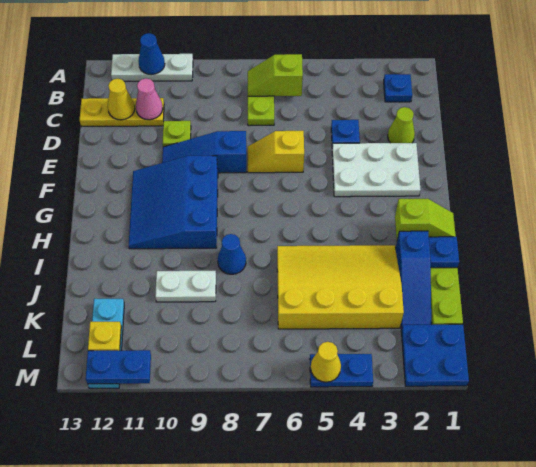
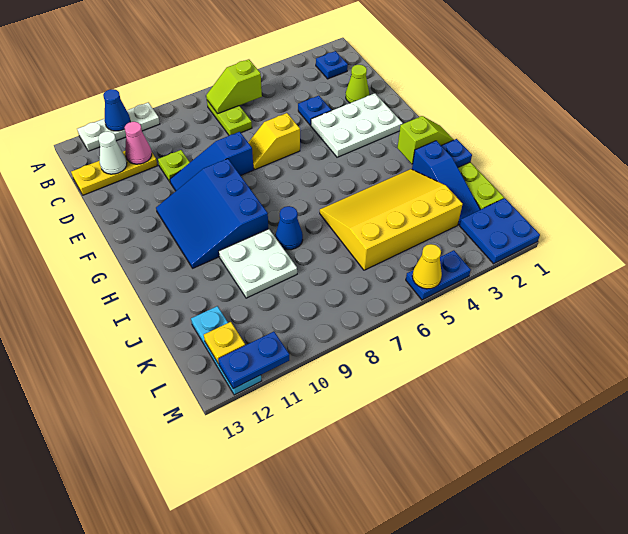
yellow 1x1 cone [108,79,135,120] -> white 1x1 cone [98,131,127,174]
white 1x2 plate [155,271,216,302] -> white 2x2 plate [219,229,297,298]

